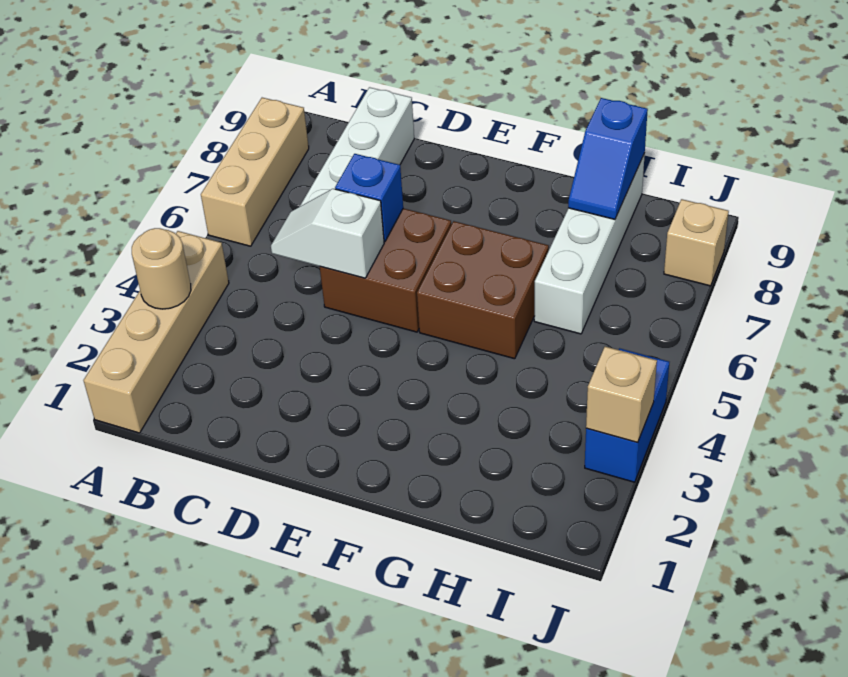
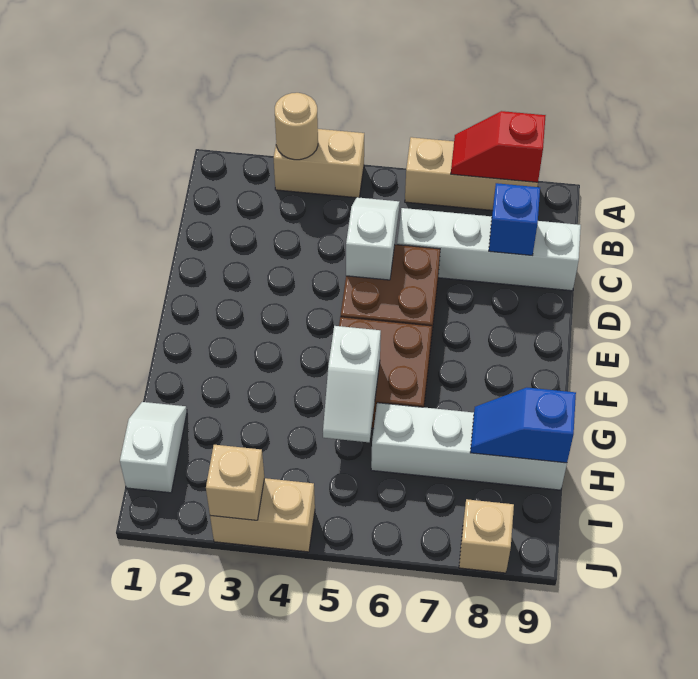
tan 1x4 brick [84,231,229,433] -> tan 1x2 brick [274,129,364,198]
none -> red 1x2 slope [451,111,546,182]
blue 1x1 brick [335,154,403,242] -> blue 1x1 brick moved to [489,183,540,255]
none -> white 1x2 slope [323,326,381,442]
none -> white 1x2 slope [120,402,187,493]
blue 1x2 brick [585,348,669,482] -> tan 1x2 brick [210,478,315,552]

